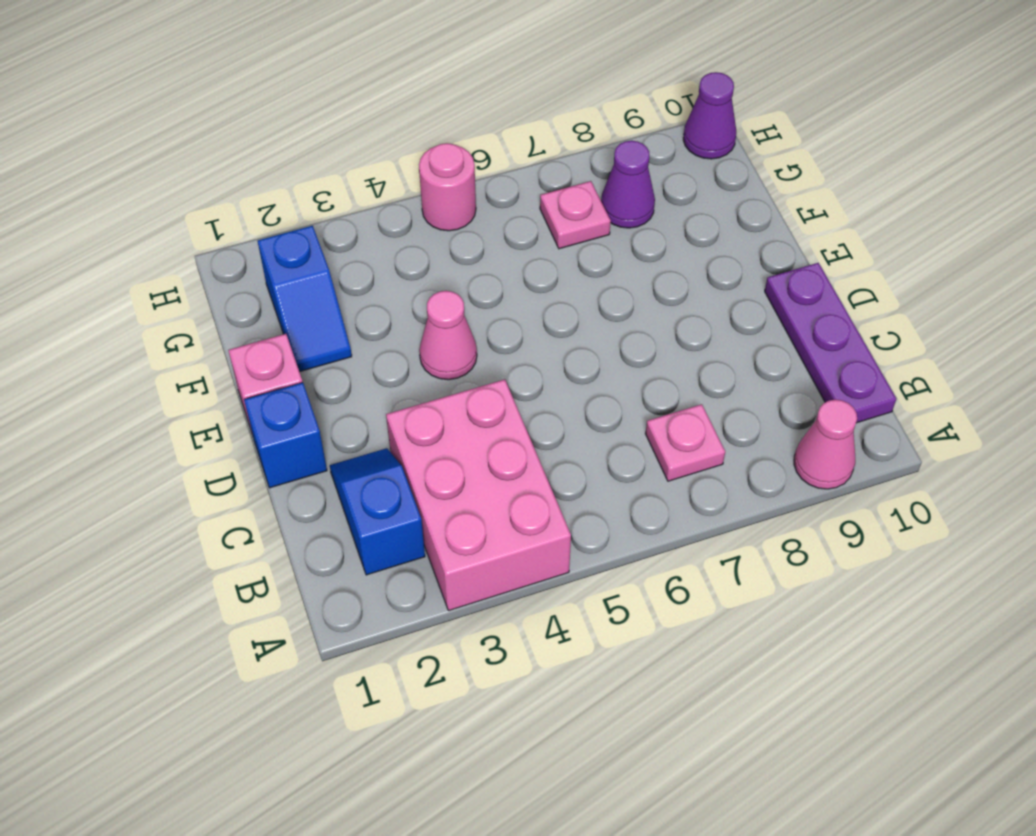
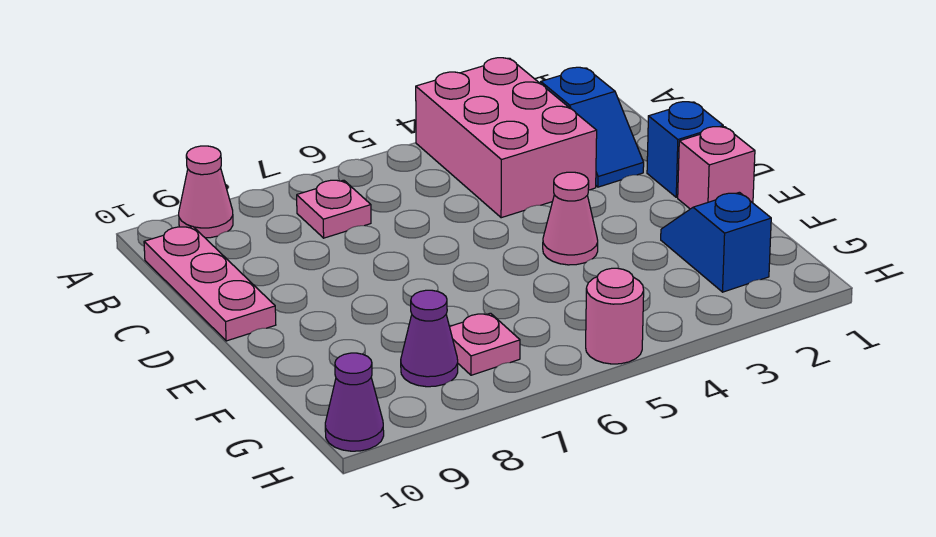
purple 1x3 plate [765,263,896,423] -> pink 1x3 plate [144,226,276,341]

